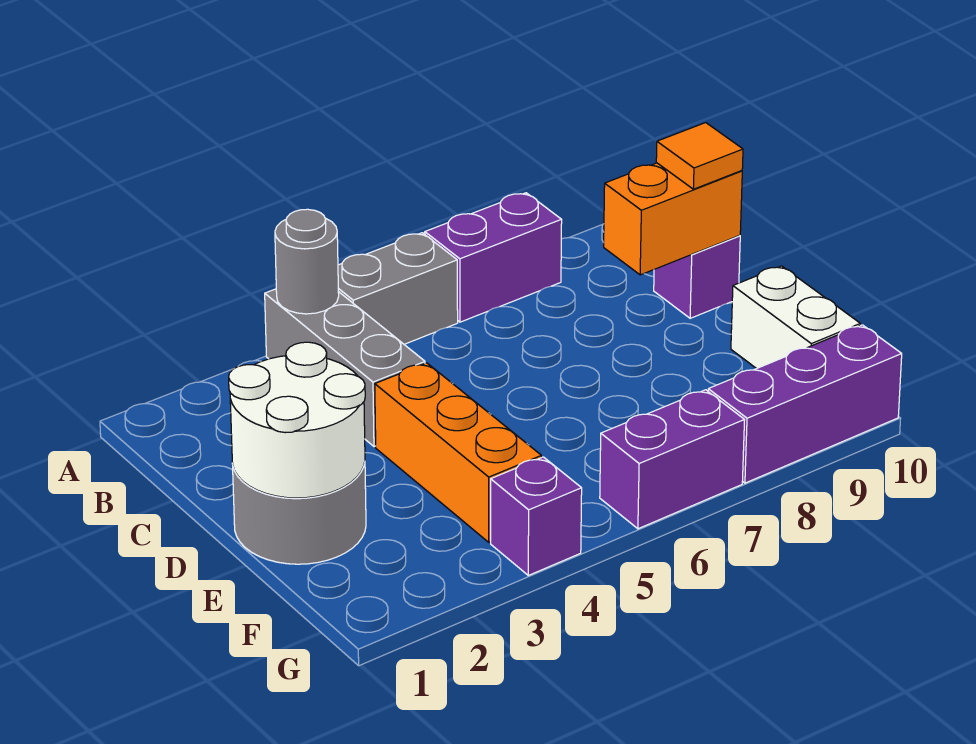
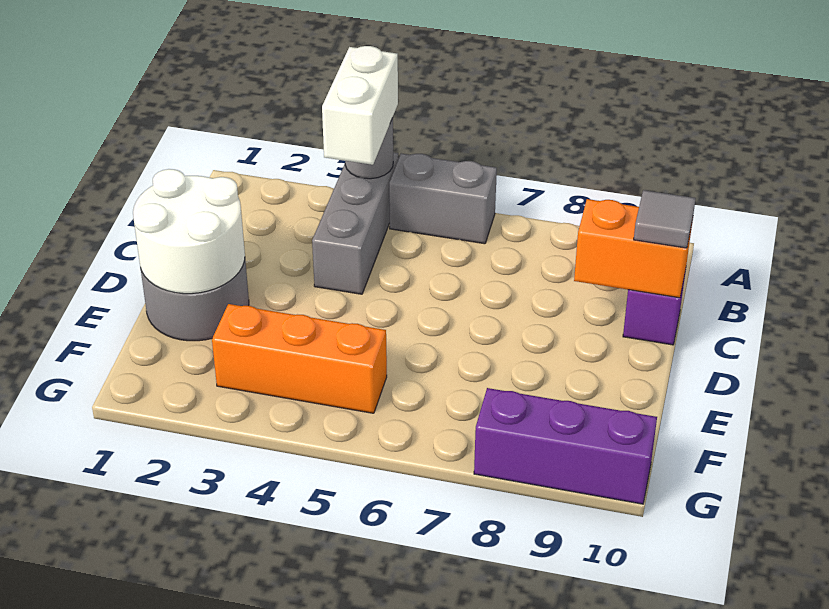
purple 1x2 brick [425,193,562,322] -> none
orange 1x1 tile [656,123,743,189] -> grey 1x1 tile [634,190,696,248]
orange 1x3 brick [375,363,541,542] -> orange 1x3 brick turned to [212,304,387,413]
white 1x2 brick [731,266,860,369] -> white 1x2 brick moved to [322,46,398,165]
purple 1x1 brick [491,457,582,575] -> none
purple 1x2 brick [600,390,744,529] -> none

